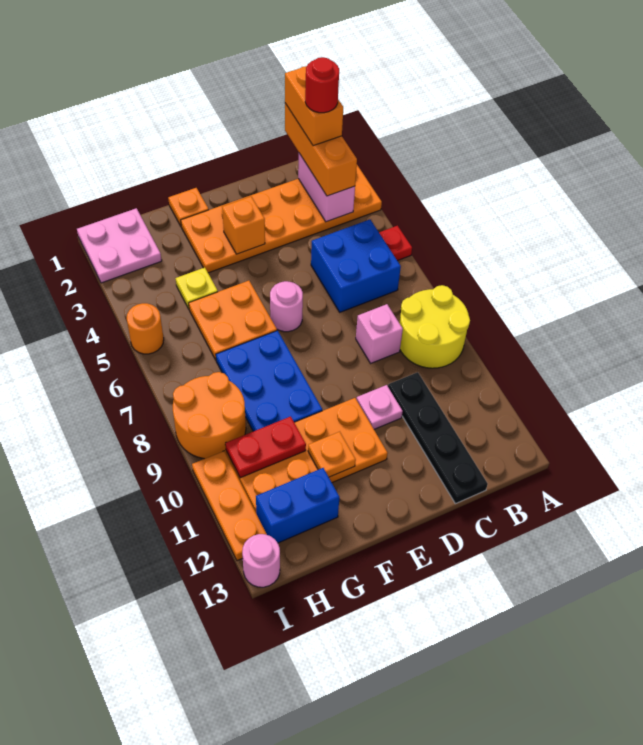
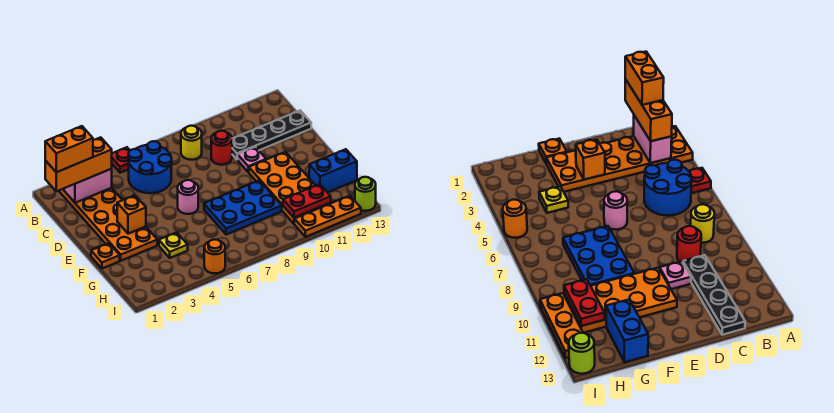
yellow 2x2 round brick [400,285,470,368] -> yellow 1x1 round brick [181,126,202,160]
red 1x1 round brick [305,57,339,113] -> red 1x1 round brick moved to [211,131,232,165]
blue 2x2 brick [311,220,401,312] -> blue 2x2 round brick [128,141,172,193]
pink 1x1 brick [356,304,403,363] -> none
orange 2x2 plate [189,281,277,360] -> none
orange 1x1 plate [308,432,356,477] -> none
red 1x2 plate [225,416,306,478] -> red 1x2 plate turned to [283,184,331,218]
blue 1x2 brick [256,468,339,543] -> blue 1x2 brick turned to [309,149,357,193]
pink 2x2 plate [77,208,162,283] -> none
orange 2x2 round brick [173,372,246,459] -> none
pink 1x1 round brick [242,534,280,587] -> lime 1x1 round brick [355,177,376,211]

